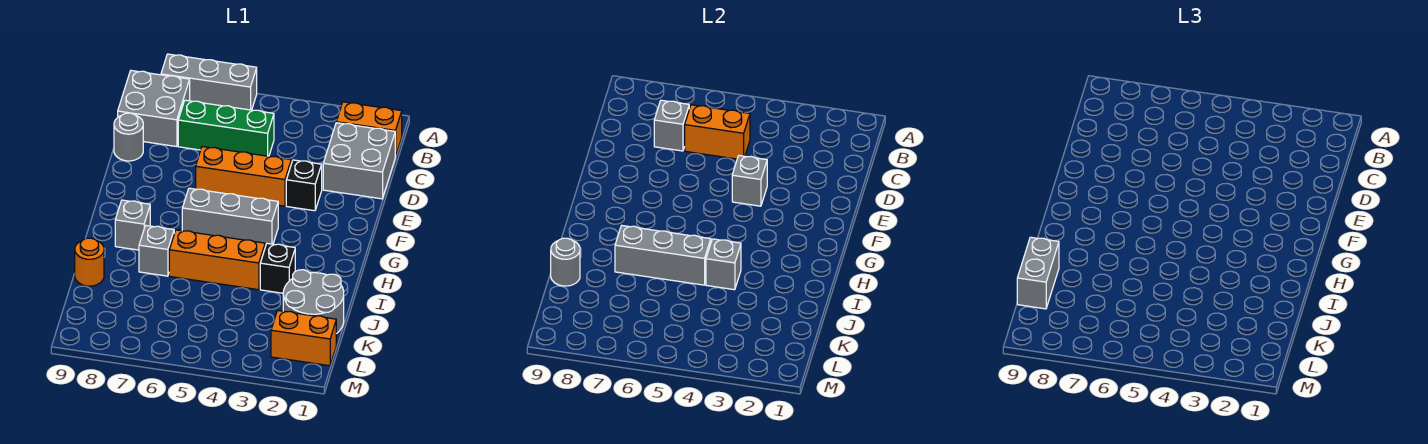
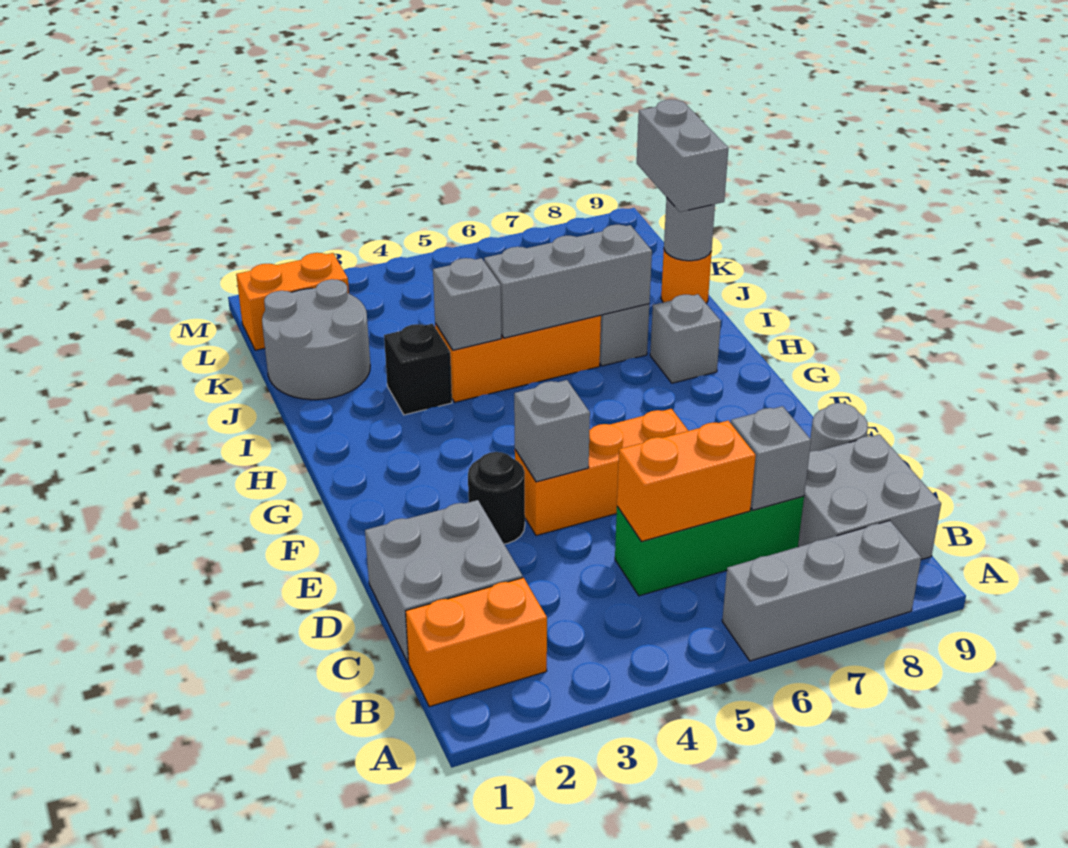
black 1x1 brick [286,160,322,211] -> black 1x1 round brick [468,452,525,544]
grey 1x3 brick [182,188,278,247] -> none

